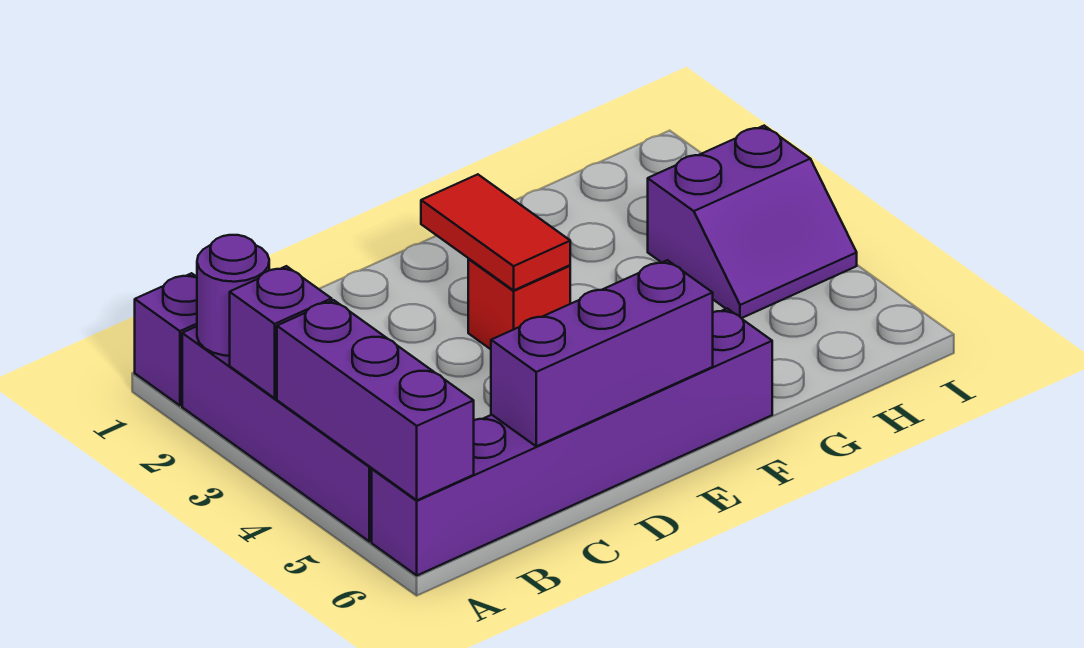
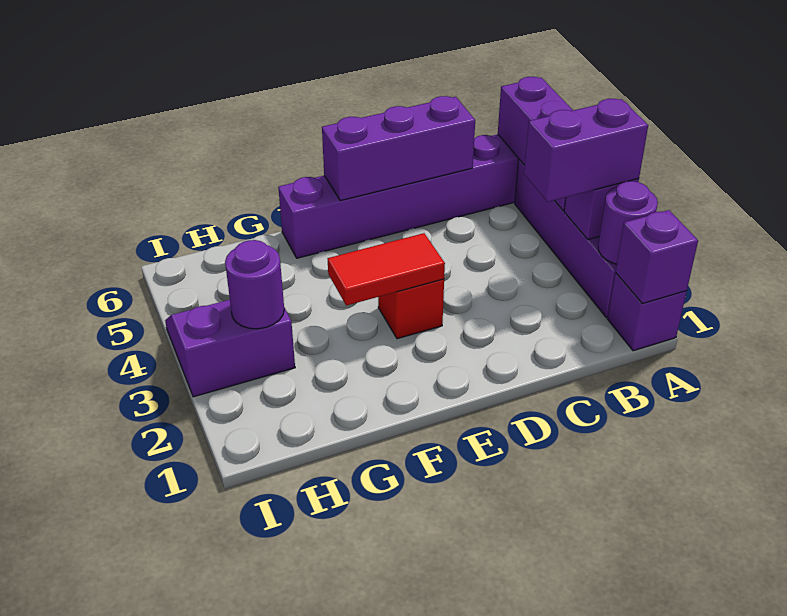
none -> purple 1x1 brick [616,210,698,304]
none -> purple 1x2 brick [524,99,648,202]
red 1x2 tile [421,174,570,290] -> red 1x2 tile turned to [328,233,445,305]
none -> purple 1x1 round brick [225,240,284,329]

